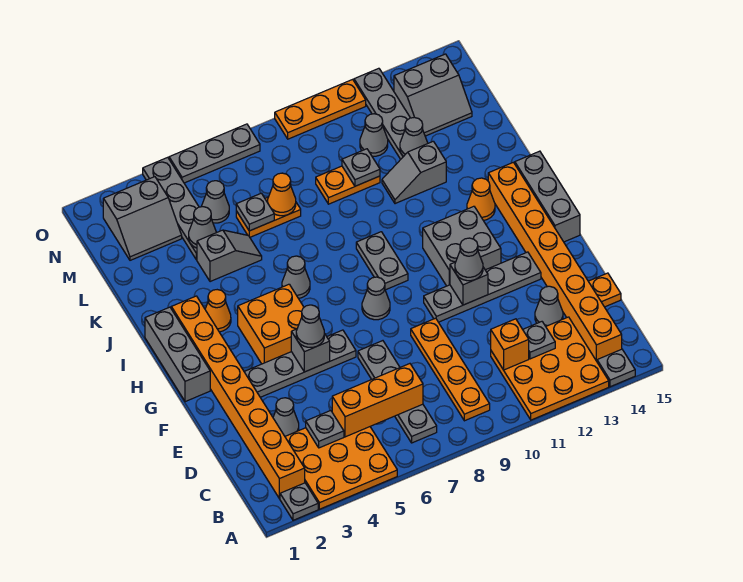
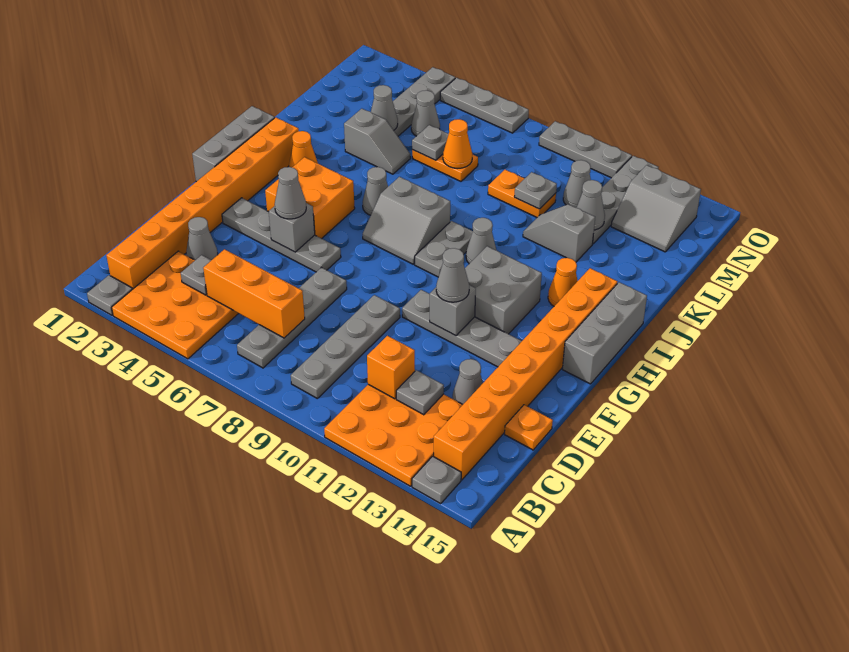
orange 1x4 plate [411,318,490,421] -> grey 1x4 plate [291,295,400,399]
grey 1x1 cone [362,277,390,320] -> grey 1x1 cone moved to [466,218,496,264]
grey 2x2 slope [103,177,182,260] -> grey 2x2 slope moved to [363,177,450,264]
orange 1x3 plate [275,79,366,139] -> grey 1x3 plate [539,121,632,178]

